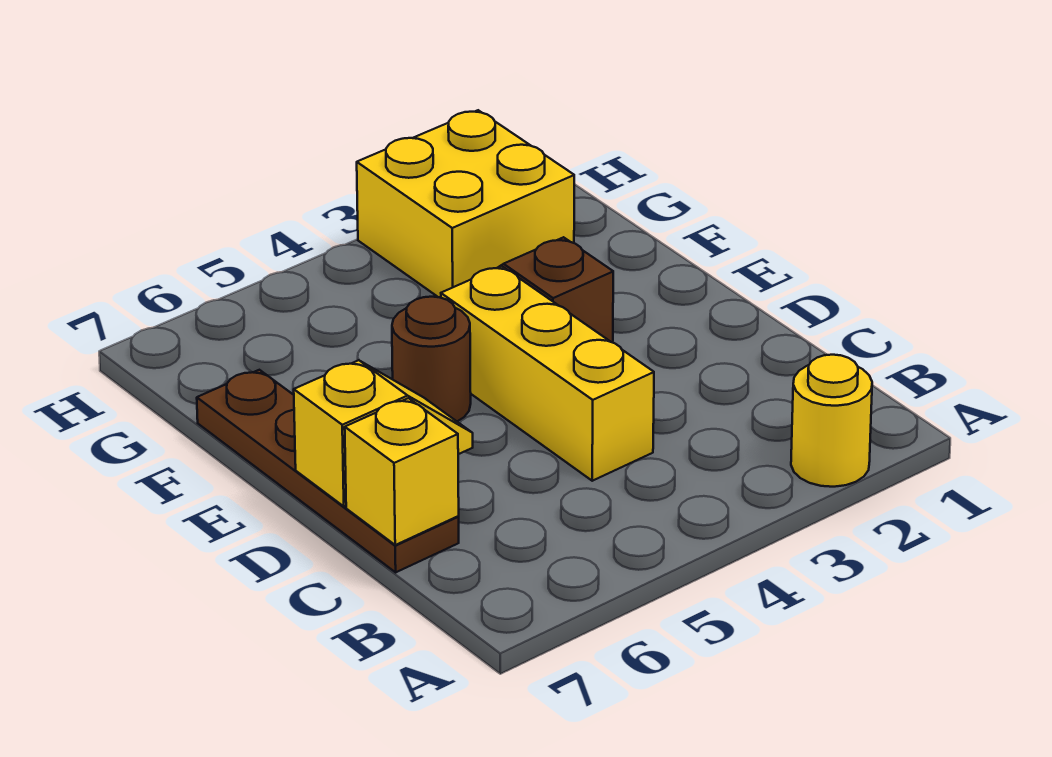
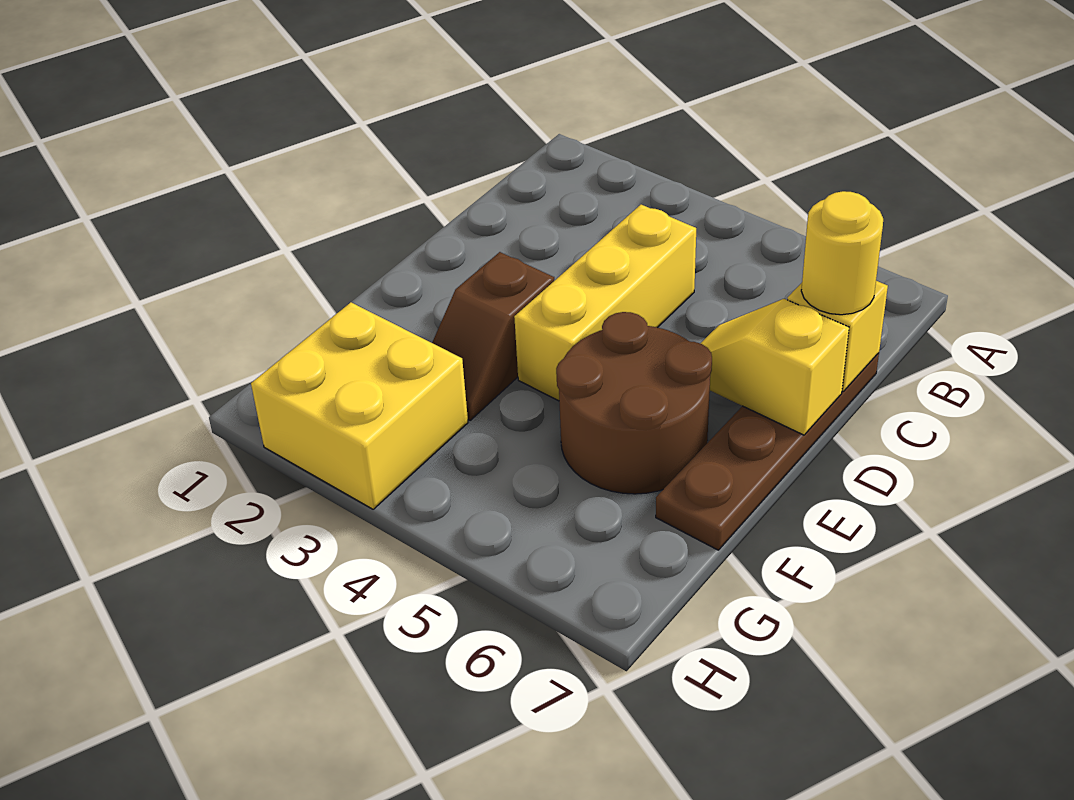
yellow 1x1 round brick [791,355,872,487] -> yellow 1x1 round brick moved to [801,191,883,315]
brown 1x1 round brick [392,297,471,421] -> brown 2x2 round brick [556,312,712,494]

